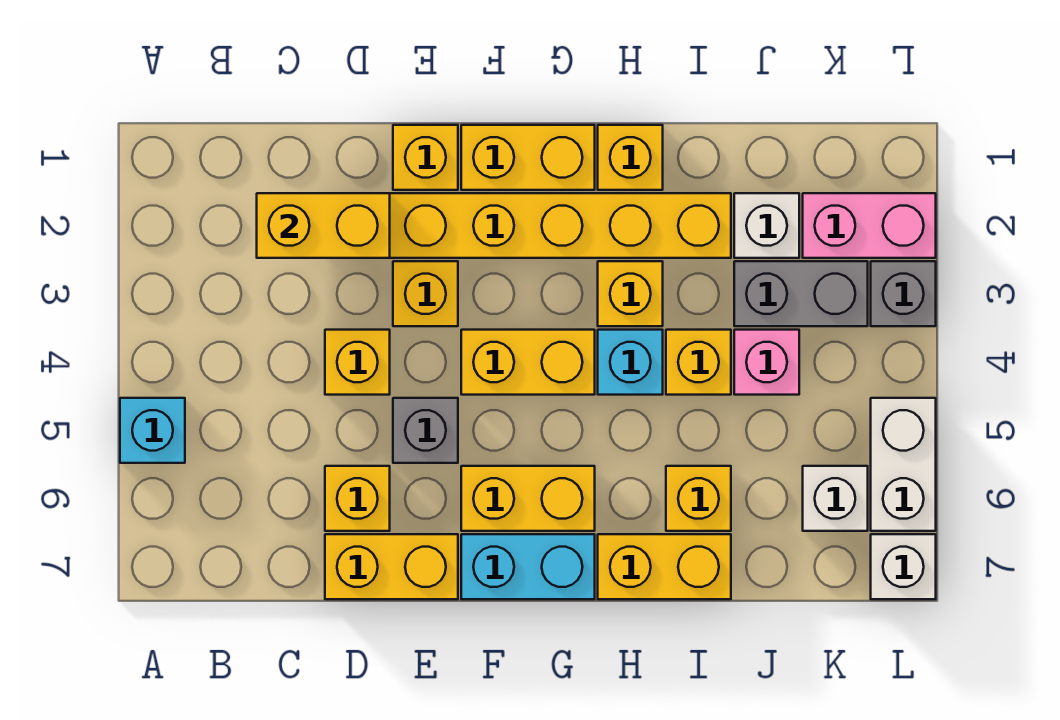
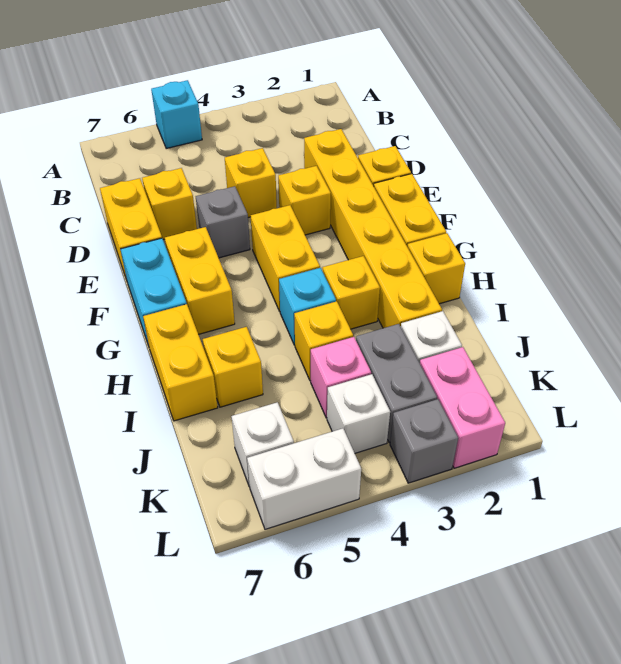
yellow 1x2 brick [257,193,390,258] -> none
white 1x1 brick [871,534,936,599] -> white 1x1 brick moved to [327,374,390,453]

